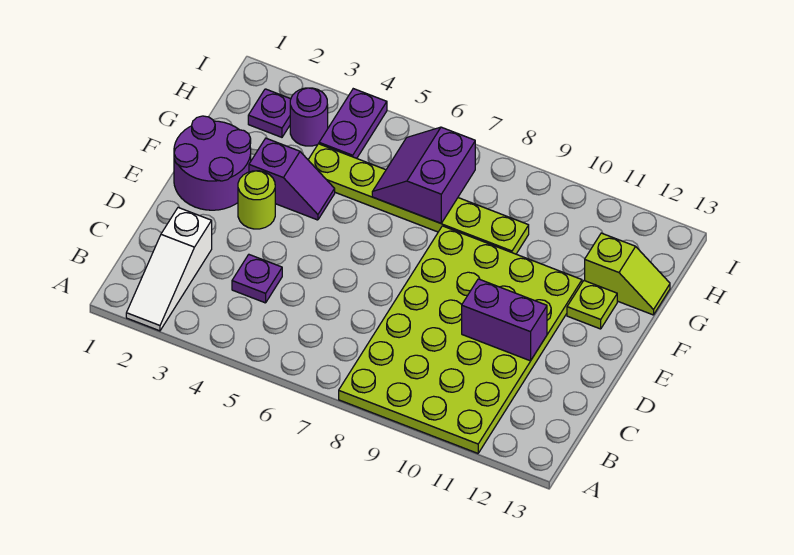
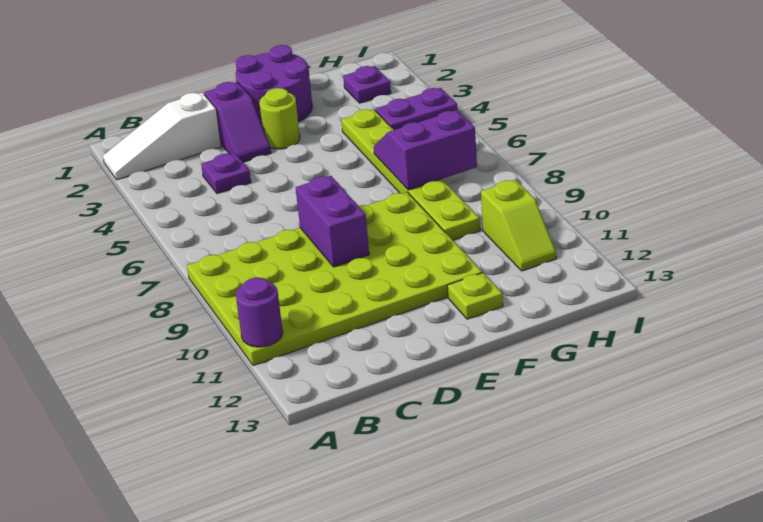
purple 1x2 brick [462,279,547,361] -> purple 1x2 brick moved to [296,176,369,267]
purple 1x2 slope [249,138,335,220] -> purple 1x2 slope moved to [204,82,271,162]
lime 1x2 slope [585,233,670,315] -> lime 1x2 slope moved to [481,180,556,271]
purple 1x1 round brick [290,88,328,146] -> purple 1x1 round brick moved to [236,277,283,347]

